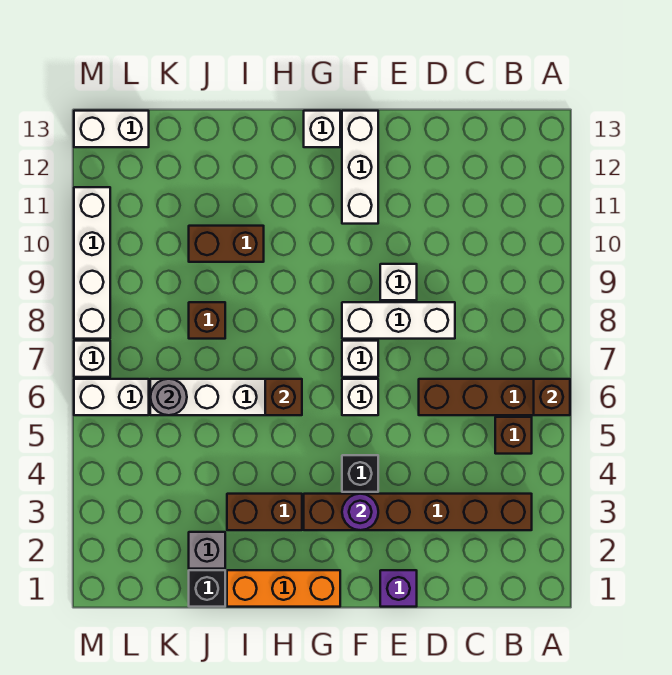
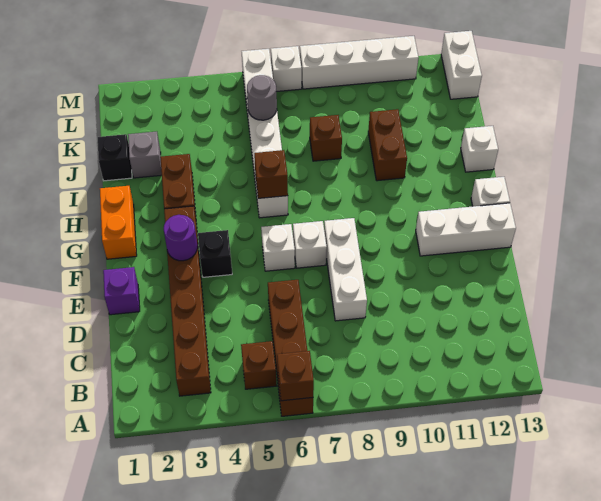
white 1x1 brick [380,264,417,300] -> white 1x1 brick moved to [461,126,498,172]
orange 1x3 brick [227,570,340,607] -> orange 1x2 brick [100,186,137,259]

